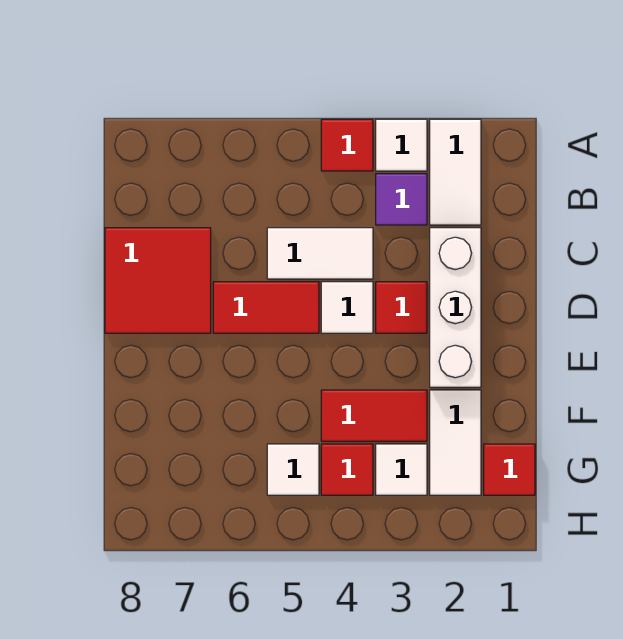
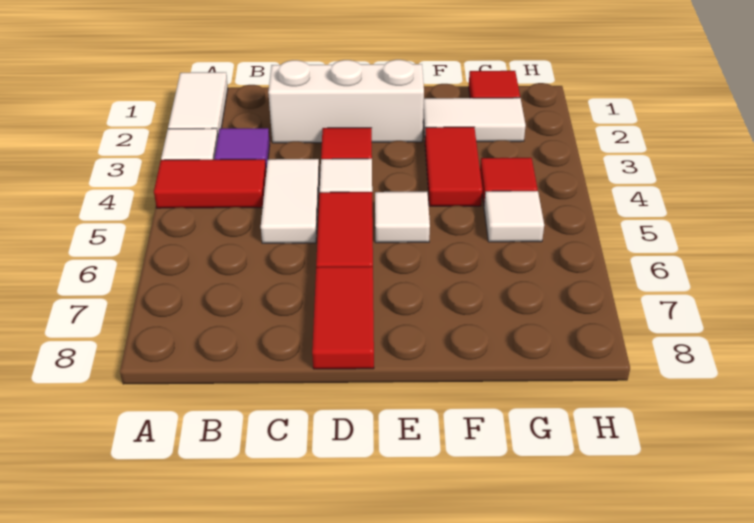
white 1x2 tile [430,119,481,225] -> white 1x2 tile turned to [168,72,228,134]
red 1x1 tile [321,119,373,171] -> red 1x2 tile [154,159,266,208]
red 2x2 tile [105,228,211,333] -> red 1x2 tile [312,266,374,369]
white 1x1 tile [376,444,427,495] -> white 1x1 tile moved to [375,192,430,243]

